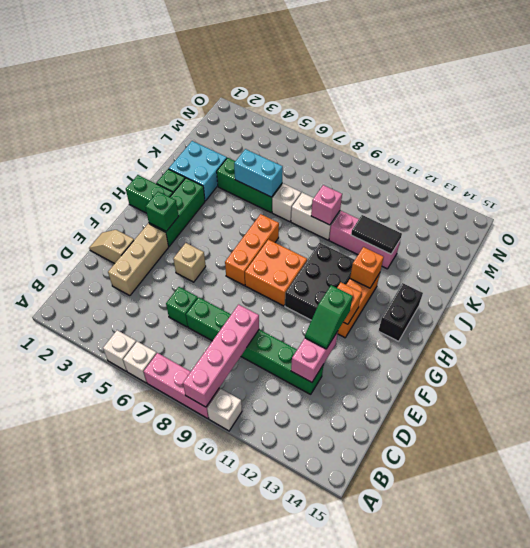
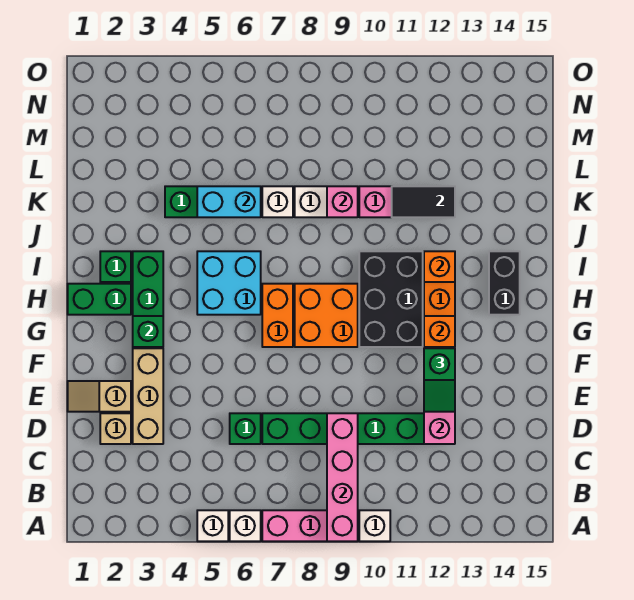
tan 1x1 brick [173,243,206,282] -> tan 1x1 brick moved to [100,413,131,444]
orange 1x3 brick [225,214,279,285] -> orange 1x2 brick [262,284,293,347]
cyan 2x2 brick [169,141,227,201] -> cyan 2x2 brick moved to [197,251,261,315]

